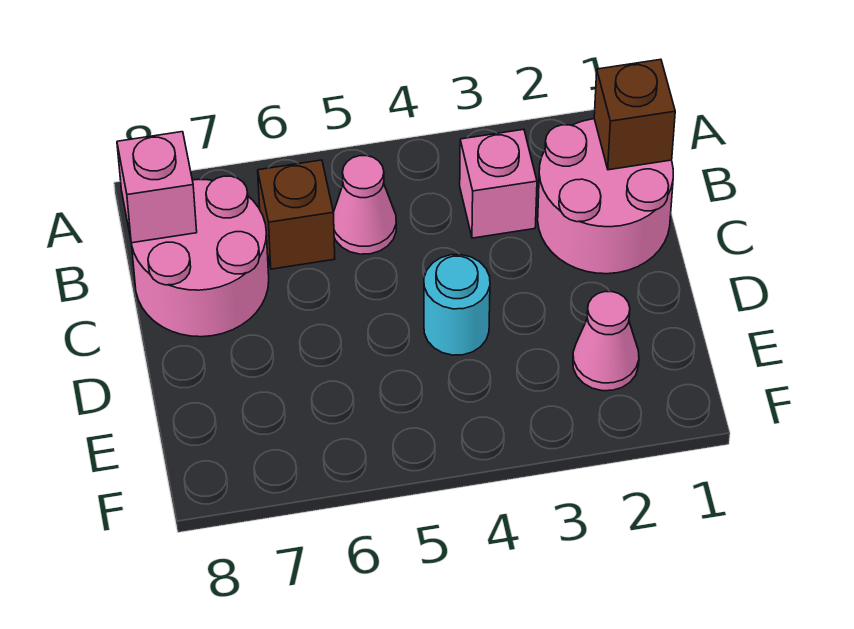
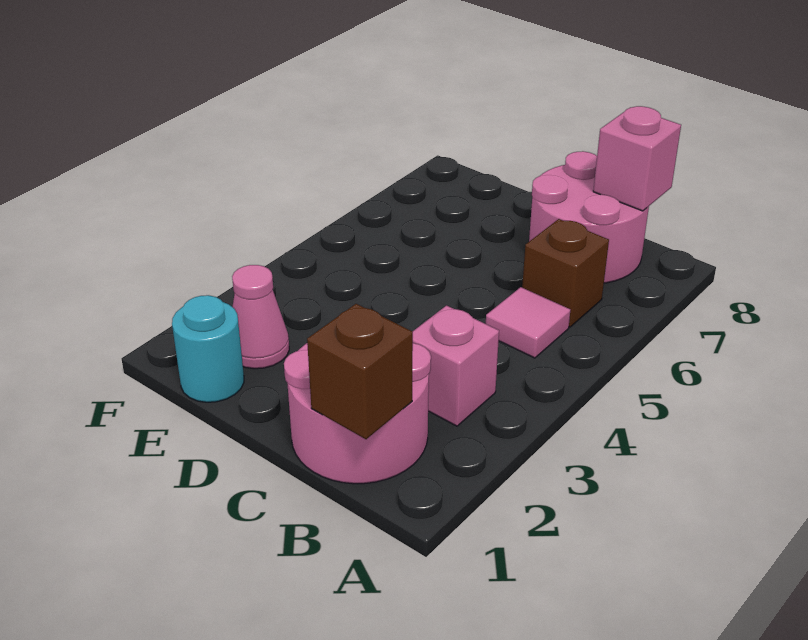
pink 1x1 cone [333,156,396,254] -> pink 1x1 tile [486,287,570,358]
cyan 1x1 round brick [424,255,490,355] -> cyan 1x1 round brick moved to [172,295,244,402]

